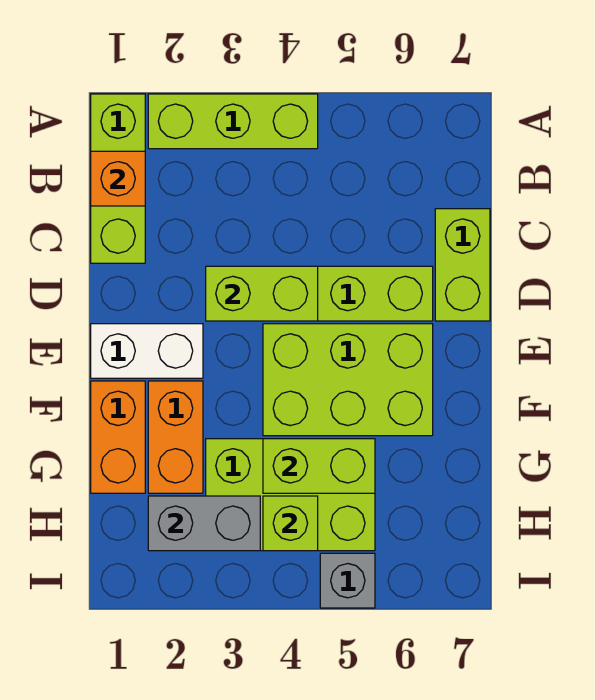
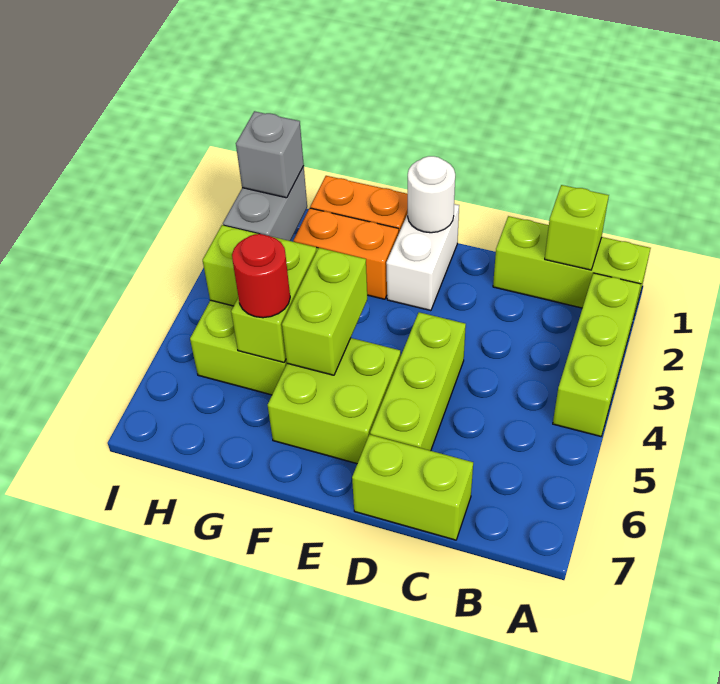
orange 1x1 brick [91,151,145,206] -> lime 1x1 brick [545,185,609,270]
lime 1x2 brick [206,266,318,321] -> lime 1x2 brick moved to [282,248,367,375]
none -> white 1x1 round brick [408,156,455,233]
lime 2x3 brick [263,324,433,436] -> lime 2x2 brick [268,338,401,464]
none -> red 1x1 round brick [232,234,290,318]
grey 1x1 brick [320,553,375,608] -> grey 1x1 brick moved to [236,111,304,198]

